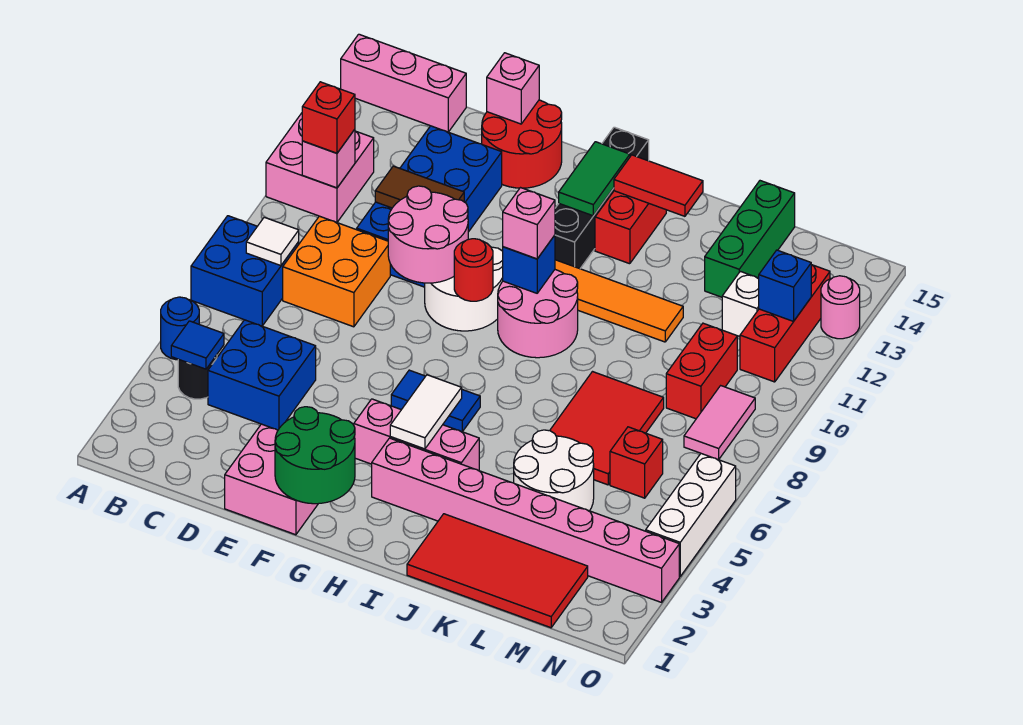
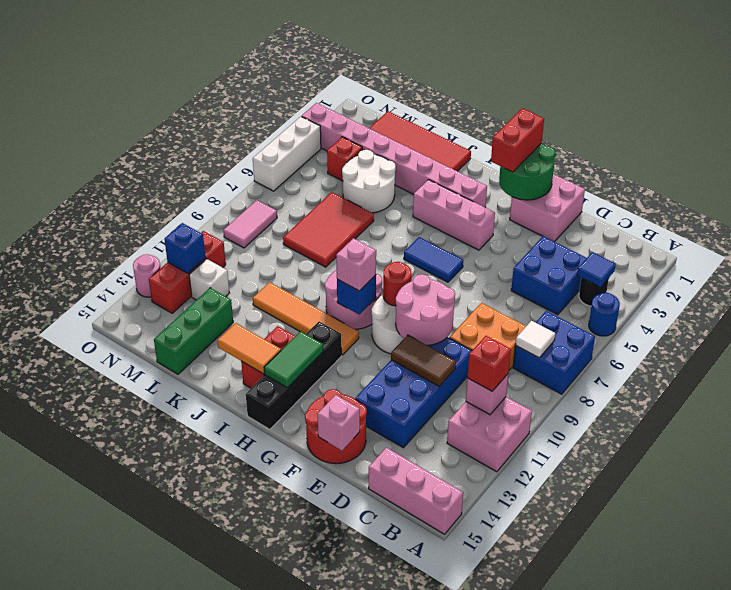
white 1x2 tile [390,375,462,449] -> none
red 1x2 tile [614,155,703,216] -> orange 1x2 tile [218,323,281,374]
red 1x1 brick [610,427,663,498] -> red 1x1 brick moved to [327,137,362,181]
red 1x2 brick [666,323,737,419] -> red 1x2 brick moved to [491,108,544,172]

